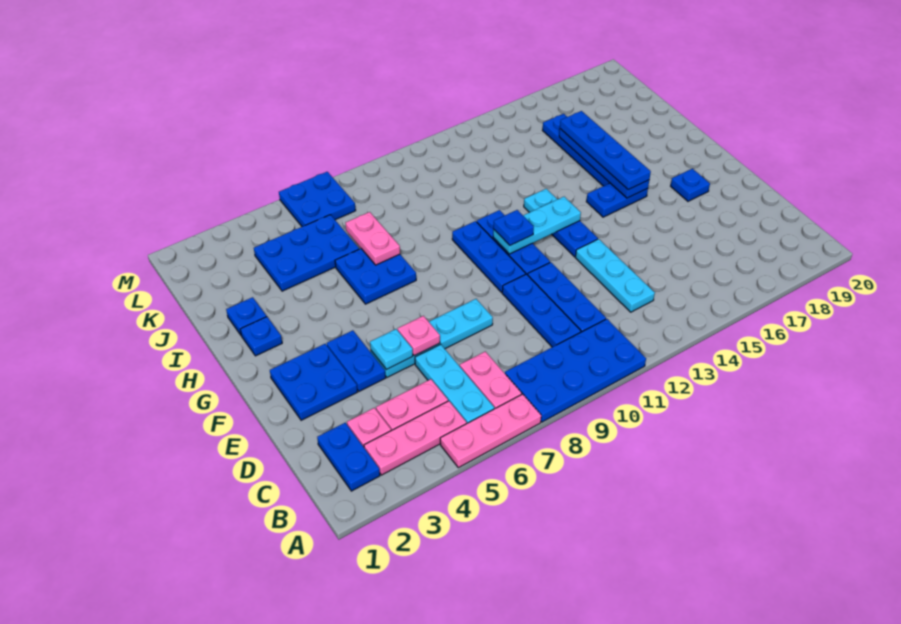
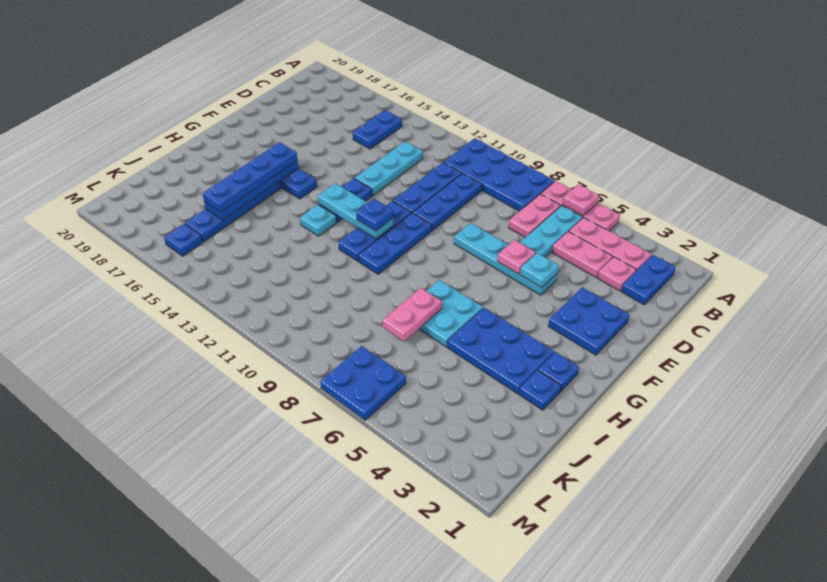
none -> pink 1x1 plate [563,184,599,216]
blue 1x2 plate [327,330,386,391] -> blue 1x2 plate moved to [353,110,402,149]
blue 1x1 plate [671,169,710,201] -> blue 1x1 plate moved to [164,224,203,256]
blue 2x2 plate [335,249,416,304] -> cyan 2x2 plate [419,280,483,347]
blue 2x3 plate [254,215,359,291] -> blue 2x3 plate moved to [447,308,554,394]

